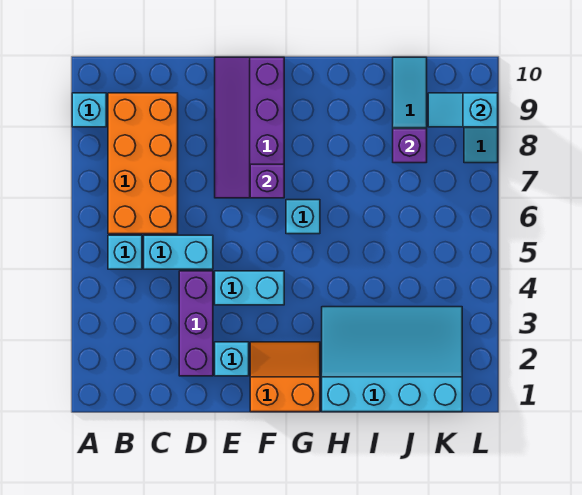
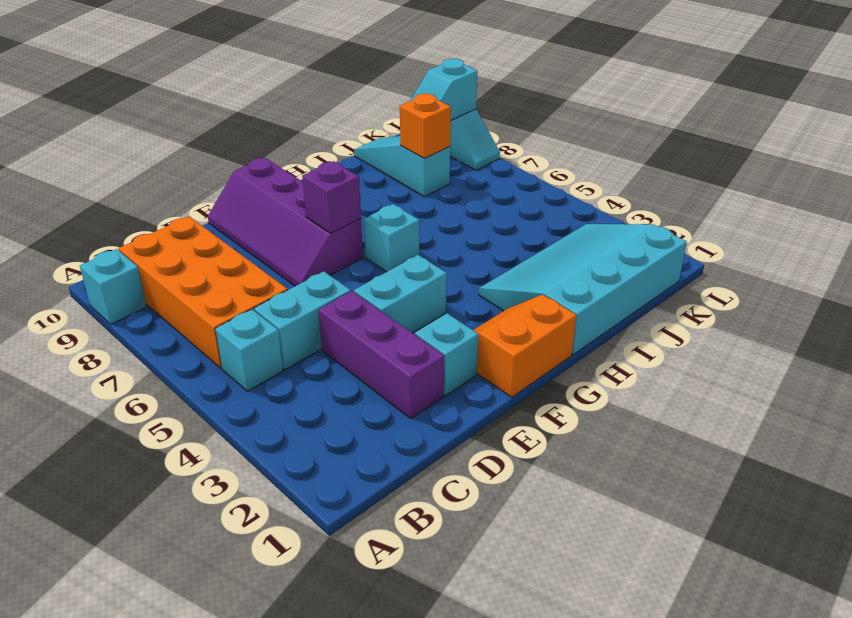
purple 1x1 brick [393,129,427,163] -> orange 1x1 brick [400,94,451,159]

